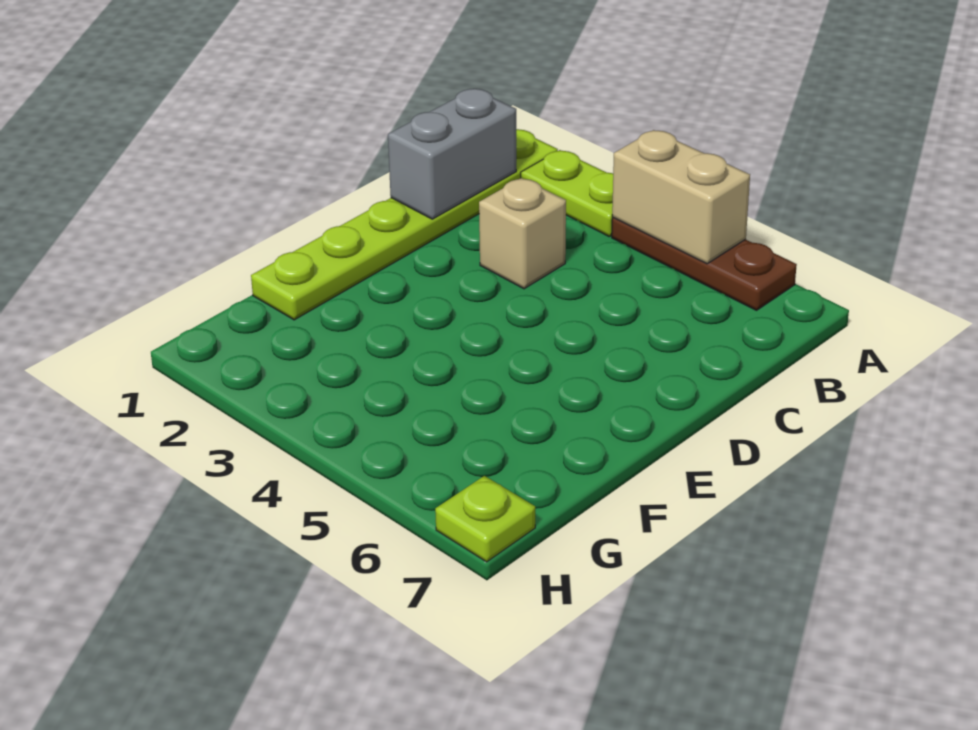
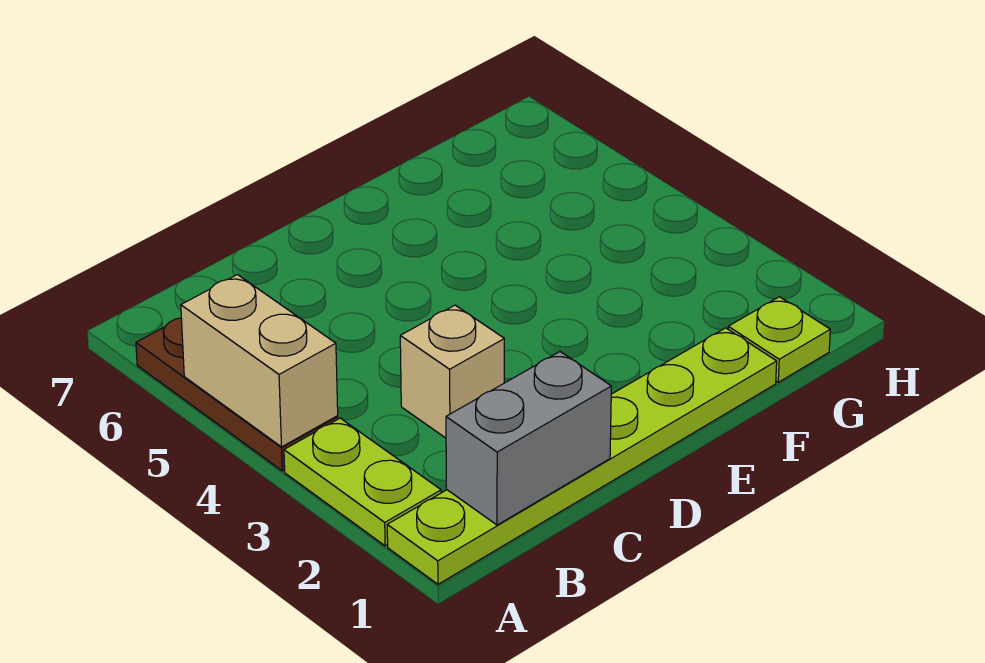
lime 1x1 plate [435,476,535,562] -> lime 1x1 plate moved to [728,297,830,382]

